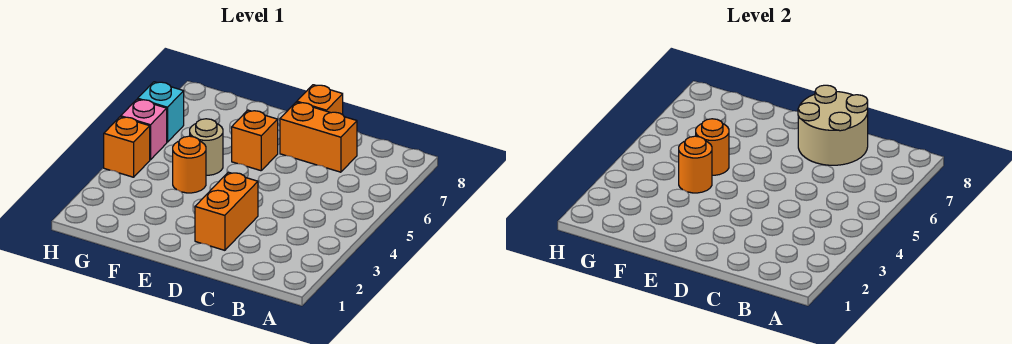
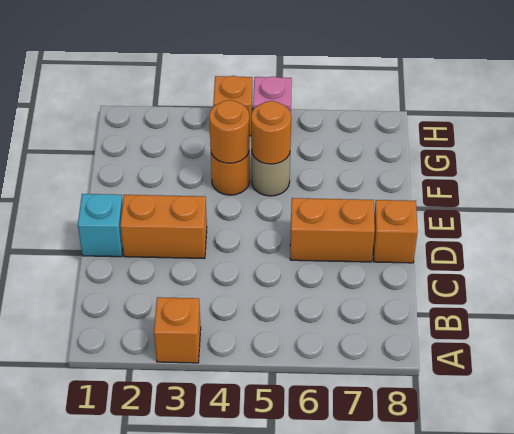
orange 1x2 brick [280,102,357,172] -> orange 1x2 brick turned to [290,198,375,262]
tan 2x2 round brick [798,85,868,165] -> none
orange 1x1 brick [232,110,278,171] -> orange 1x1 brick moved to [154,297,201,363]
cyan 1x1 brick [138,82,184,142] -> cyan 1x1 brick moved to [78,194,123,257]

